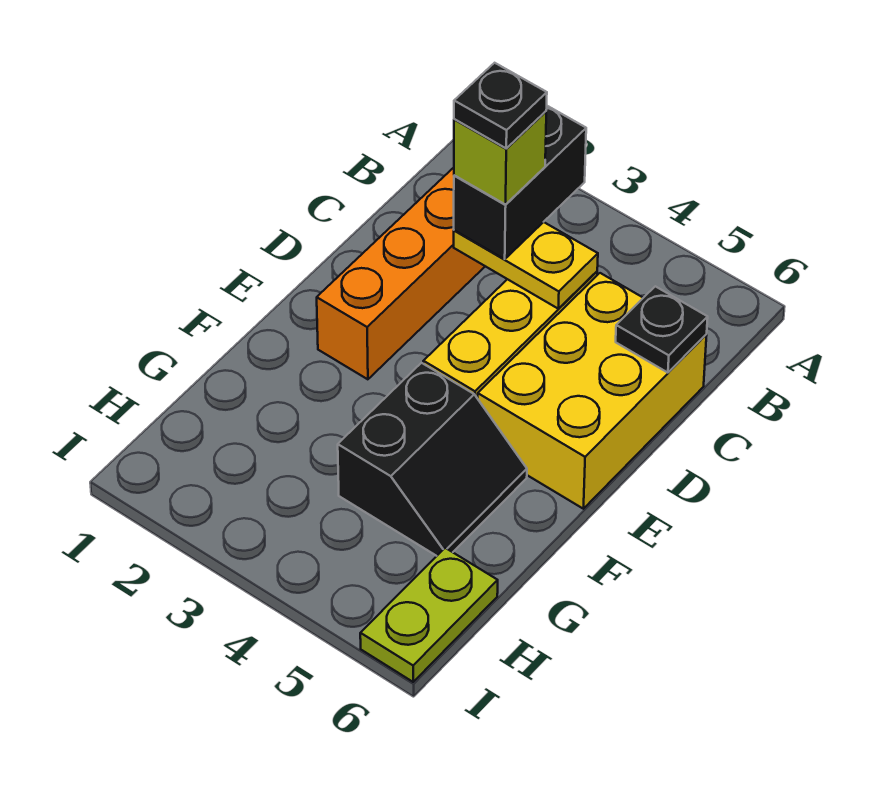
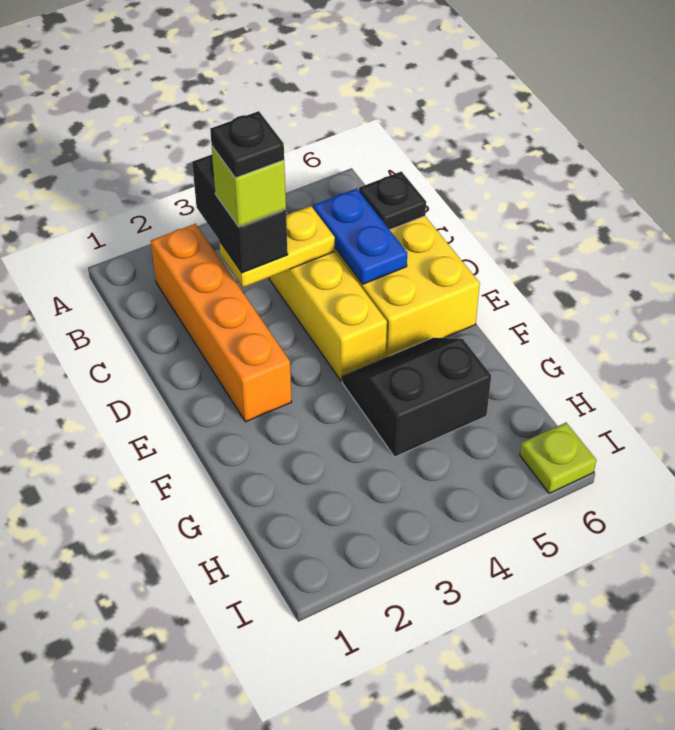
none -> blue 1x2 plate [313,189,407,284]
black 2x2 slope [338,363,527,556] -> black 2x2 slope turned to [342,338,491,457]
lime 1x2 plate [360,548,498,682] -> lime 1x1 plate [520,423,596,493]

